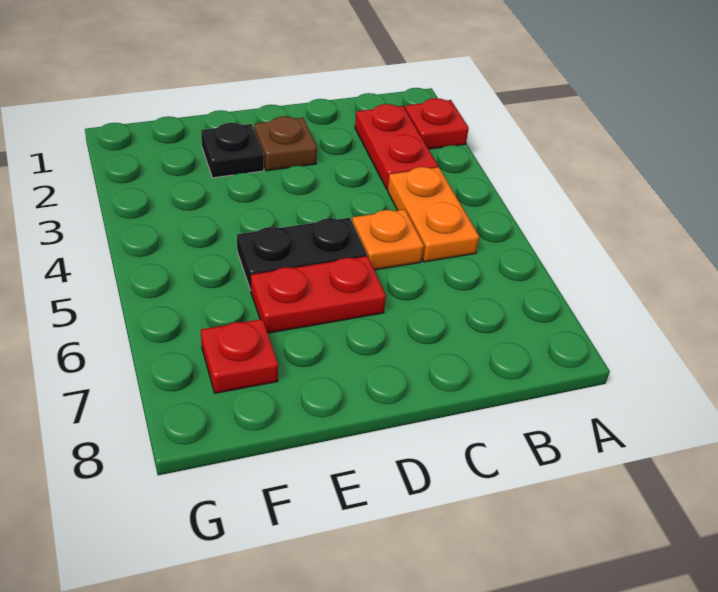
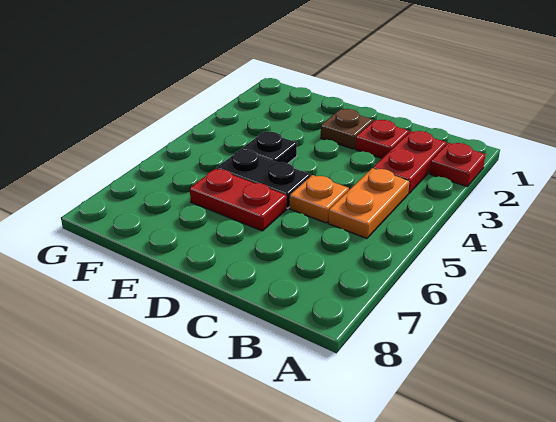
black 1x1 plate [201,123,264,178] -> black 1x1 plate moved to [242,132,297,163]
red 1x1 plate [201,319,278,393] -> red 1x1 plate moved to [355,120,409,158]

